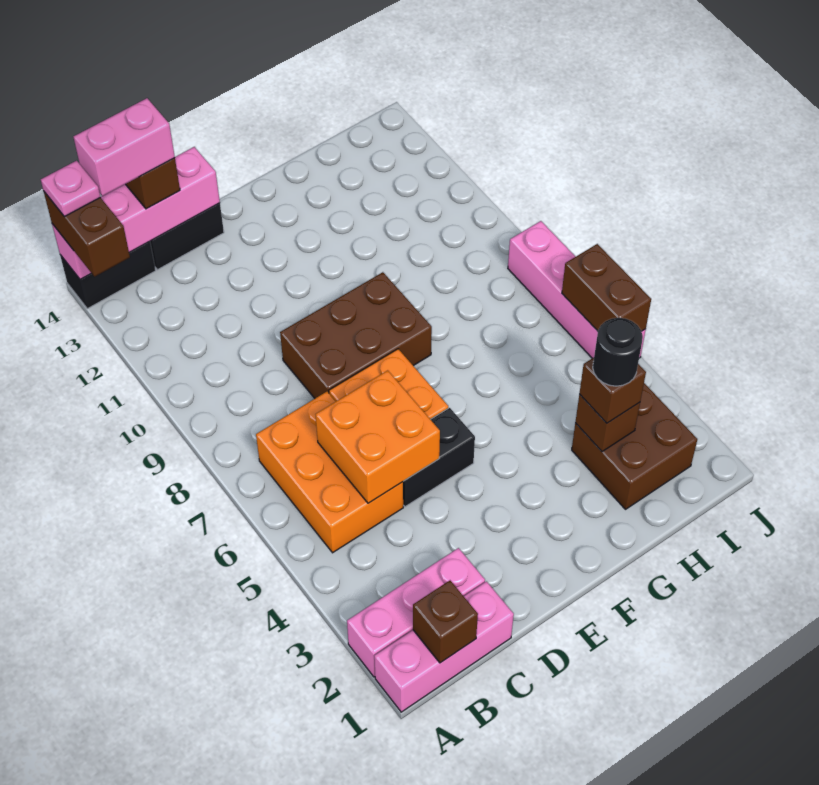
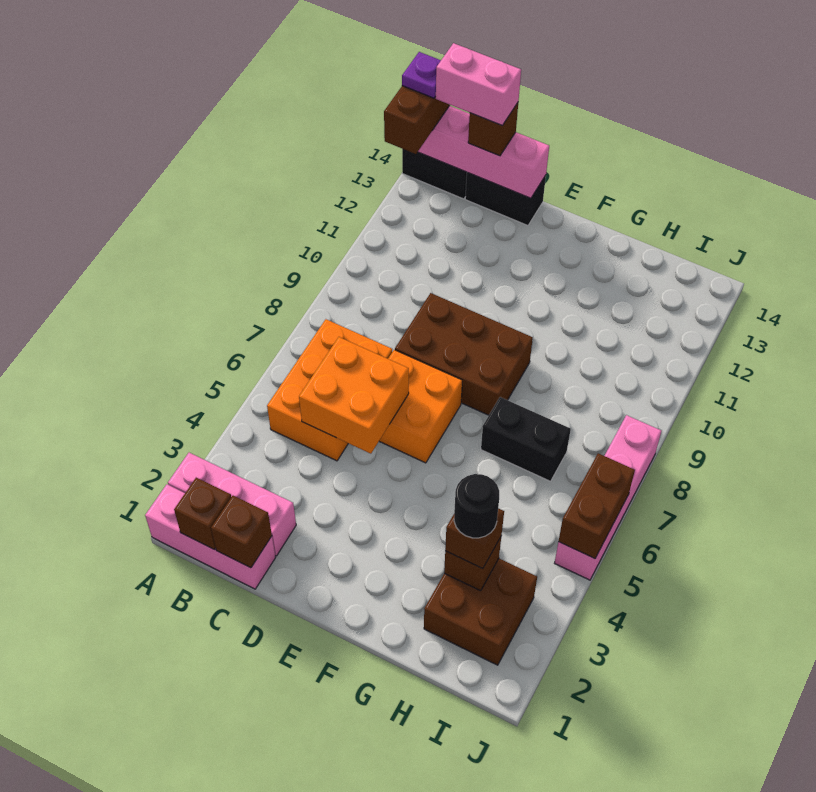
pink 1x1 plate [41,161,100,217] -> purple 1x1 plate [402,52,441,98]
none -> brown 1x1 brick [211,496,272,568]
black 1x2 brick [403,408,475,507] -> black 1x2 brick moved to [481,397,571,481]

